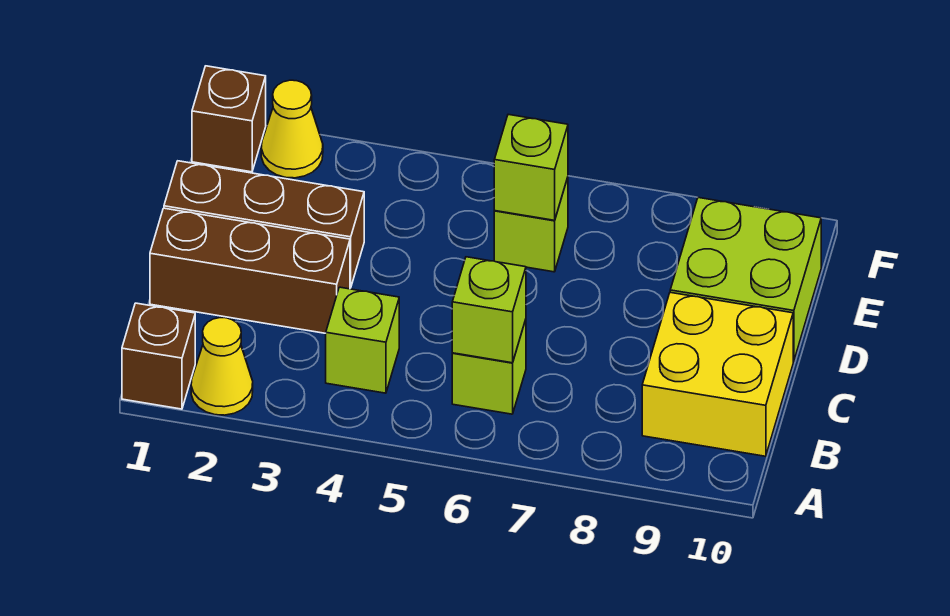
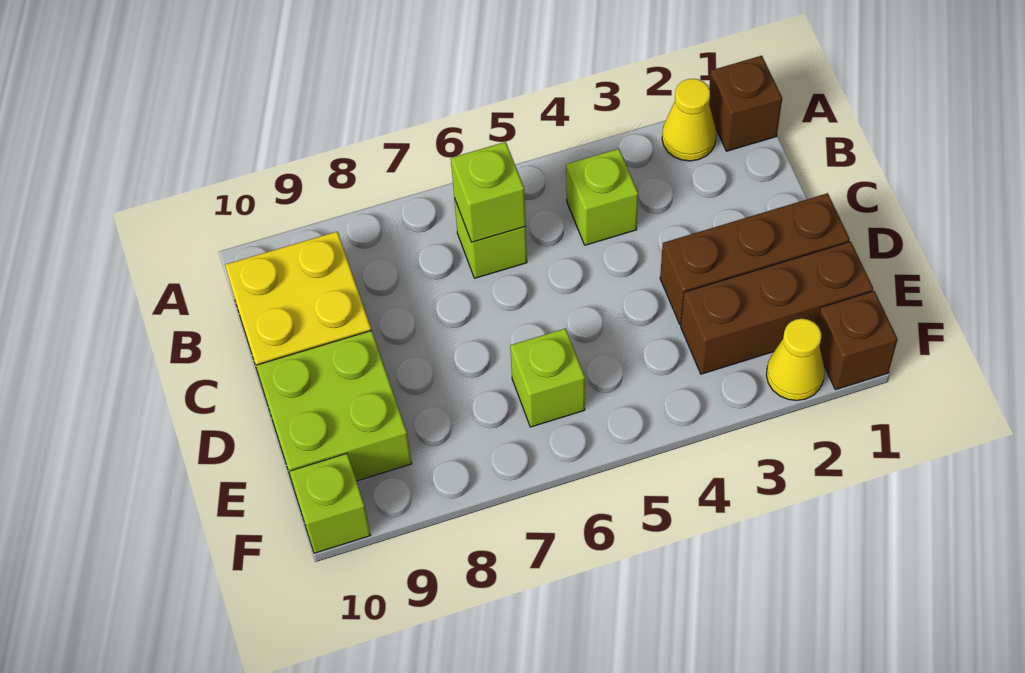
brown 1x3 brick [150,208,350,333] -> brown 1x3 brick moved to [681,242,873,374]
lime 1x1 brick [494,114,568,220] -> lime 1x1 brick moved to [290,454,371,553]

